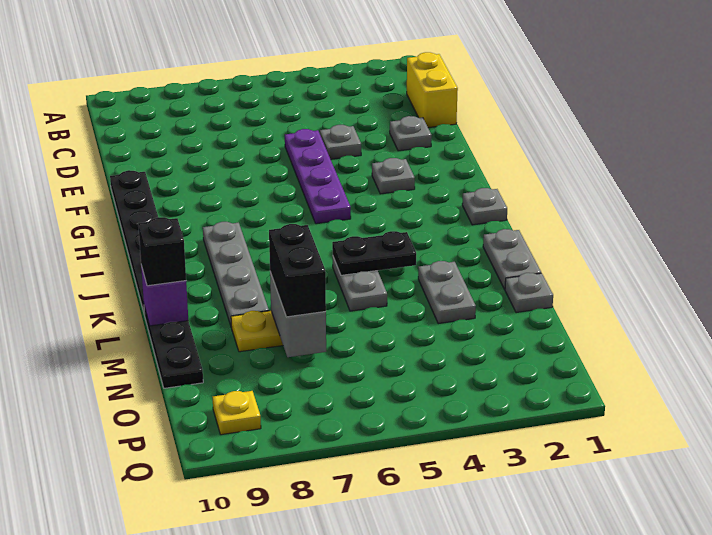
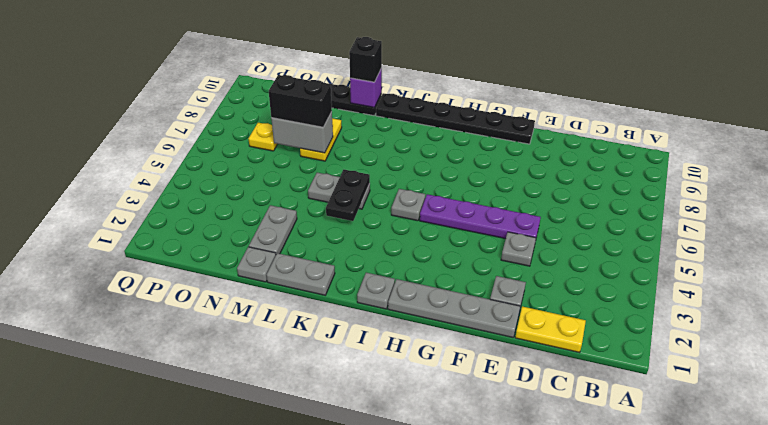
yellow 1x2 brick [407,52,458,128] -> yellow 1x2 plate [515,306,586,353]
grey 1x1 plate [372,158,415,194] -> grey 1x1 plate moved to [391,189,425,221]
grey 1x4 plate [203,222,269,325] -> grey 1x4 plate moved to [388,279,520,337]
grey 1x2 plate [418,261,476,324] -> grey 1x2 plate turned to [249,205,297,254]
yellow 1x1 plate [213,391,261,435] -> yellow 1x1 plate moved to [249,123,277,151]

